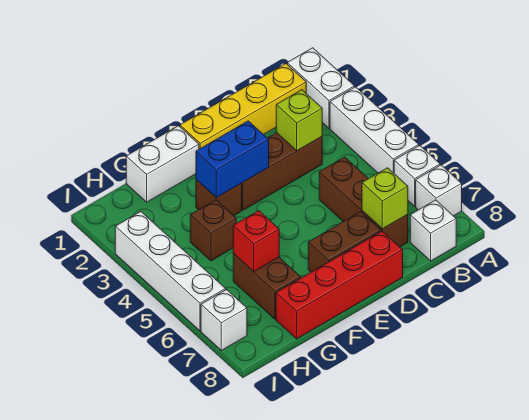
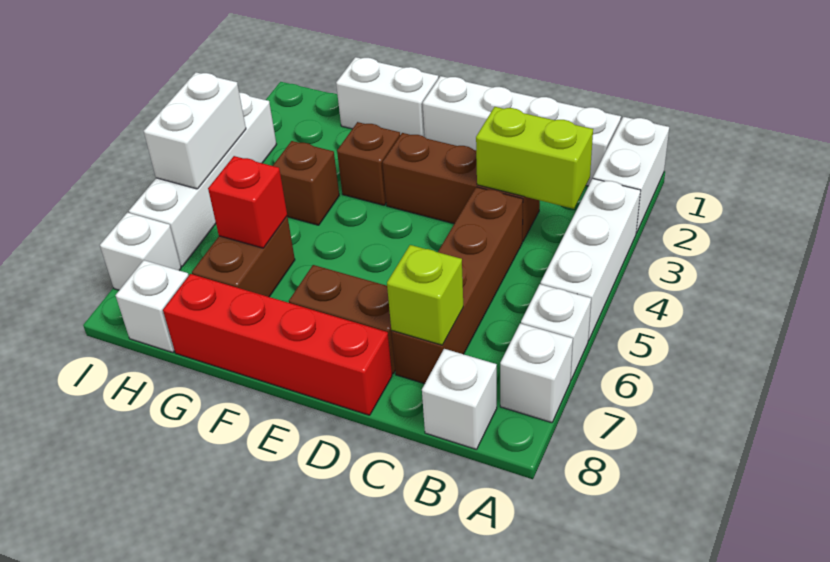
yellow 1x4 brick [180,64,306,149] -> white 1x4 brick [423,76,621,186]
lime 1x1 brick [276,90,322,151] -> lime 1x2 brick [476,107,593,209]
brown 1x3 brick [319,157,408,247] -> brown 1x4 brick [392,187,523,384]
blue 1x2 brick [196,121,269,198] -> none
none -> white 1x1 brick [116,260,189,353]
none -> white 1x2 brick [144,72,246,189]

